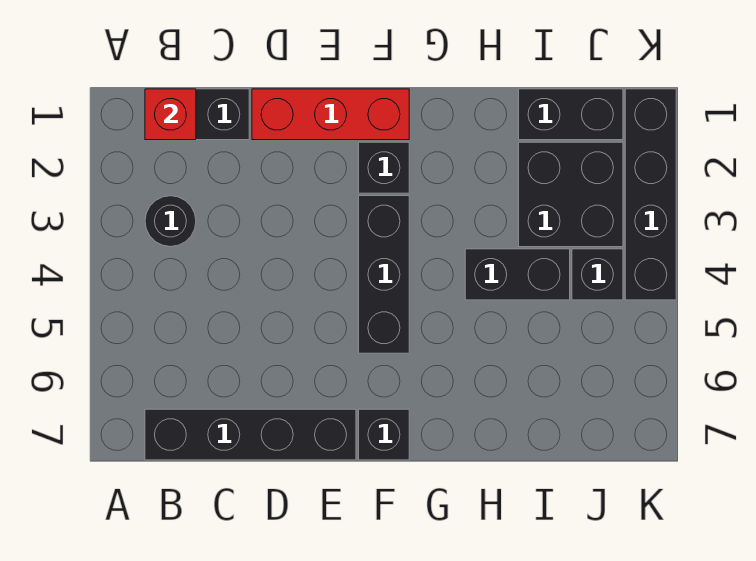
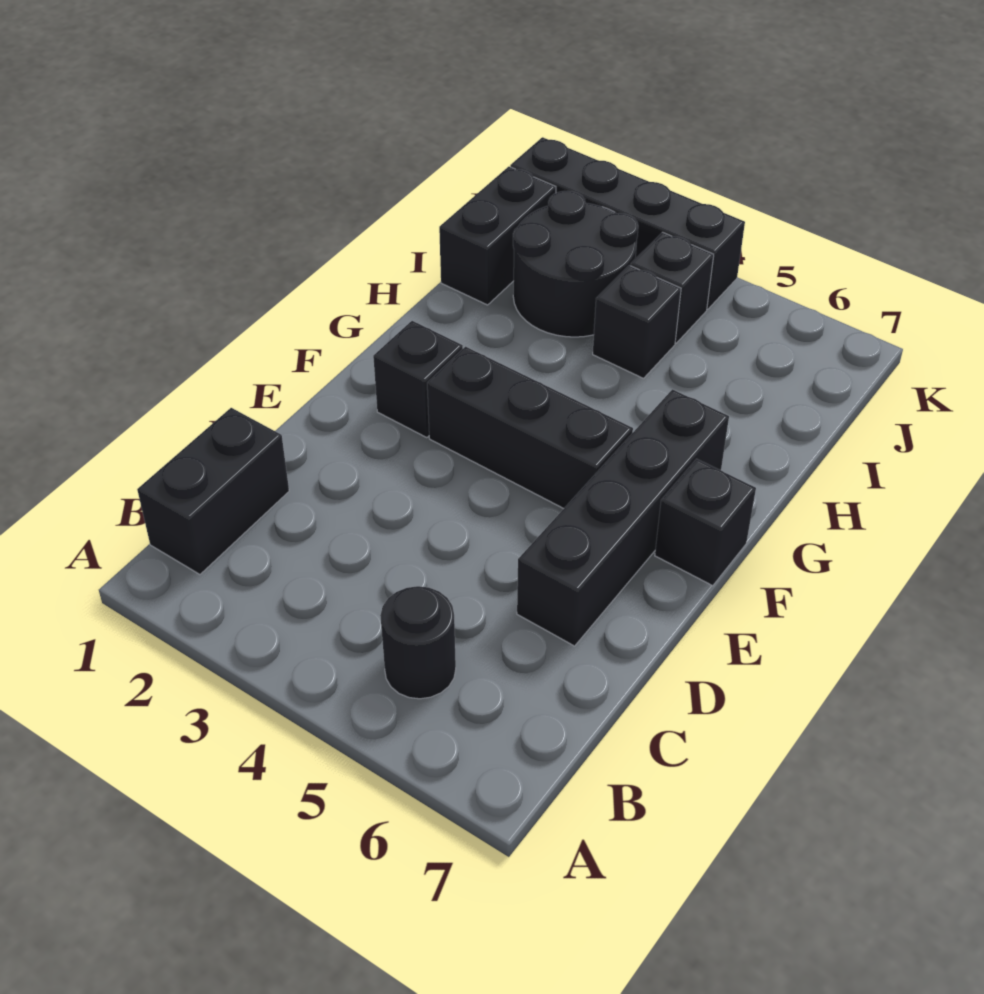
red 1x1 brick [145,89,196,140] -> none
black 1x1 round brick [145,196,196,247] -> black 1x1 round brick moved to [380,586,456,699]
black 1x4 brick [145,409,356,460] -> black 1x4 brick moved to [517,389,729,646]
red 1x3 brick [252,89,409,140] -> none
black 1x2 brick [465,249,570,300] -> black 1x1 brick [593,265,681,378]
black 2x2 brick [519,142,623,247] -> black 2x2 round brick [513,191,638,337]

